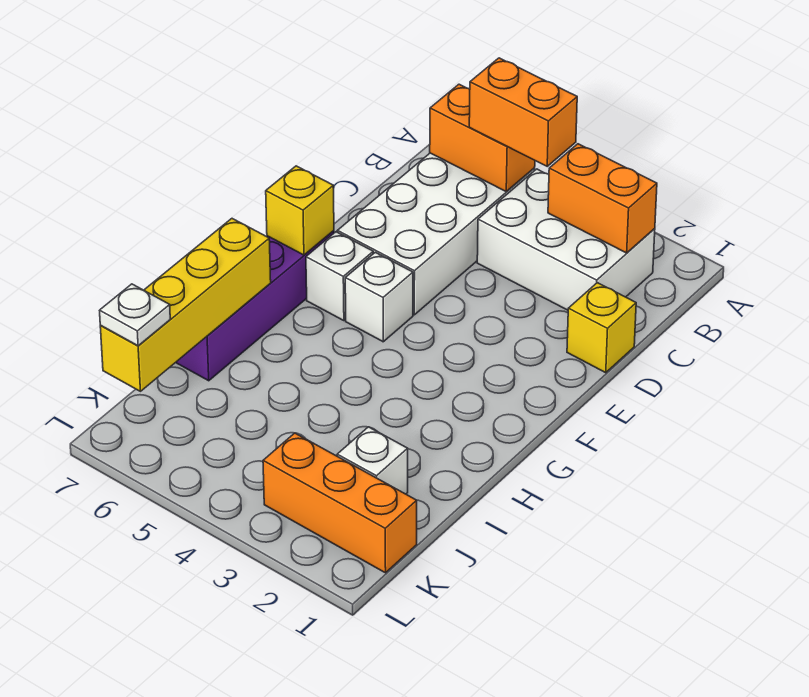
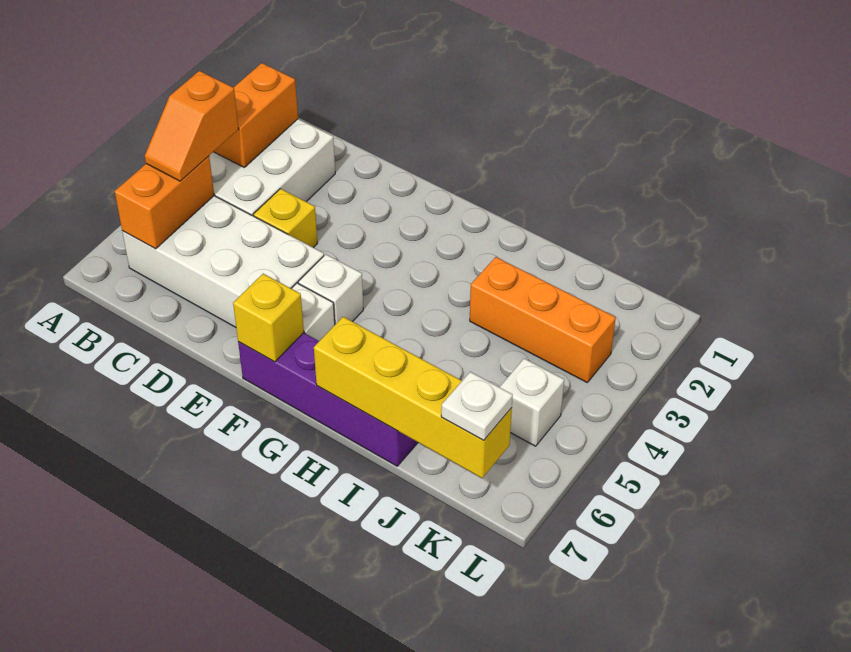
orange 1x2 brick [469,58,577,166] -> orange 1x2 slope [145,71,239,181]
yellow 1x1 brick [567,283,636,373] -> yellow 1x1 brick moved to [253,189,317,248]
white 1x1 brick [337,427,408,494] -> white 1x1 brick moved to [500,359,564,446]
orange 1x3 brick [263,433,417,573] -> orange 1x3 brick turned to [470,257,616,382]

